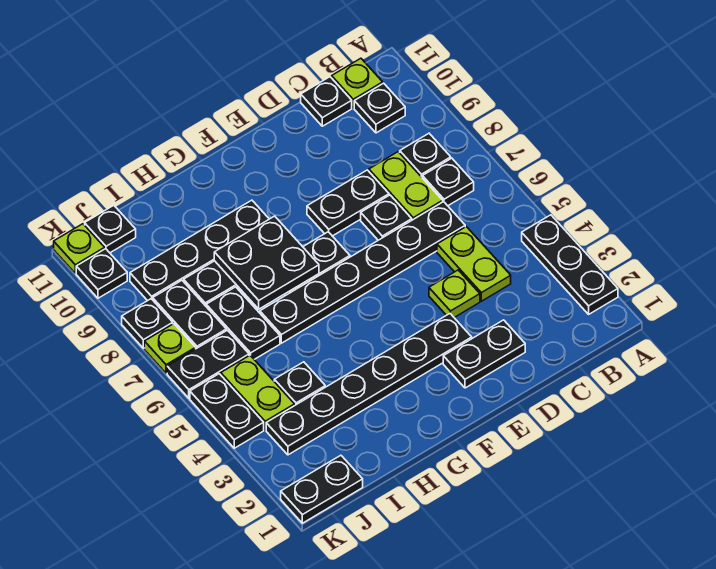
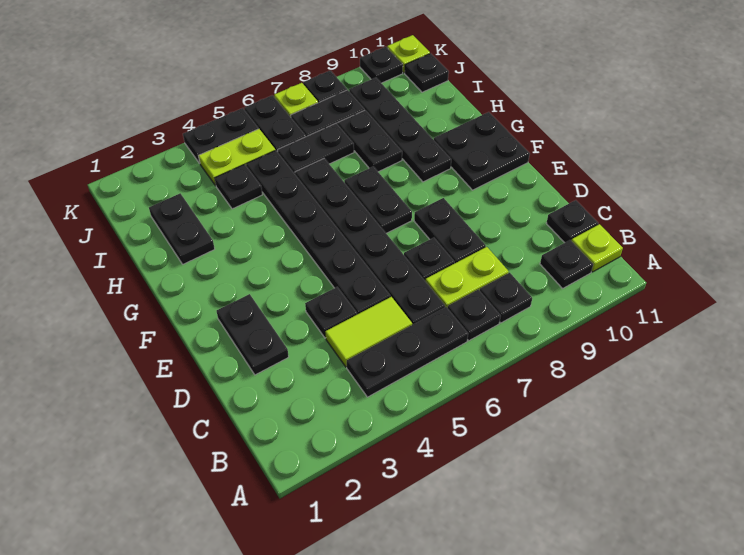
black 1x3 plate [522,215,618,314] -> black 1x3 plate moved to [347,307,468,397]
lime 1x2 plate [437,227,511,301] -> lime 1x2 tile [325,297,412,367]
lime 1x1 plate [429,270,480,317] -> black 1x1 plate [305,287,357,338]
black 1x6 plate [266,314,472,455] -> black 1x6 plate moved to [247,150,390,314]
black 2x2 plate [214,216,319,309] -> black 2x2 plate moved to [434,112,530,190]
black 1x2 plate [281,455,363,523] -> black 1x2 plate moved to [149,193,215,264]

